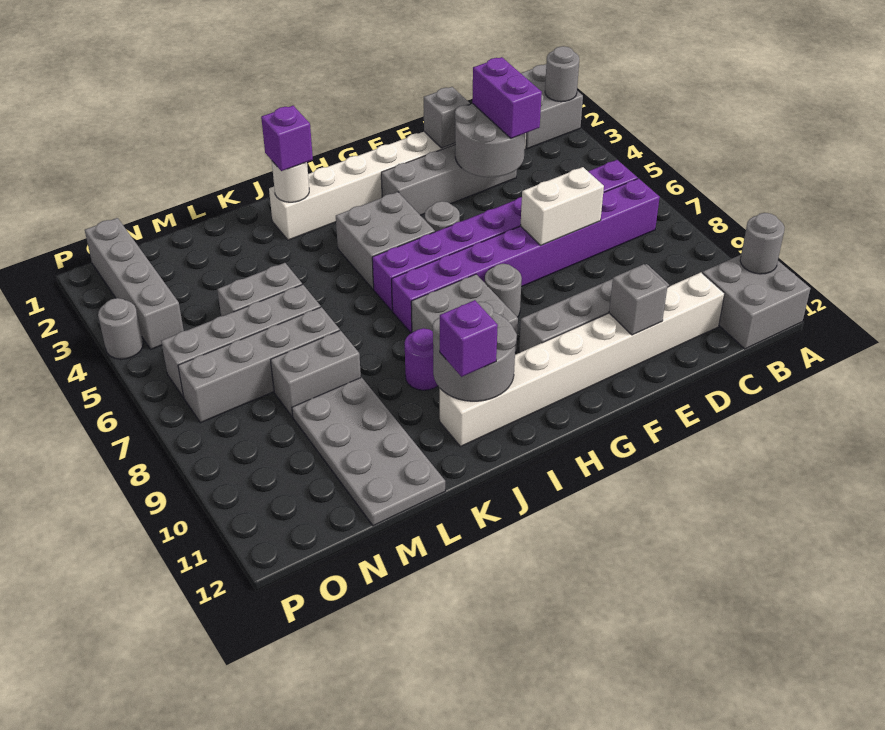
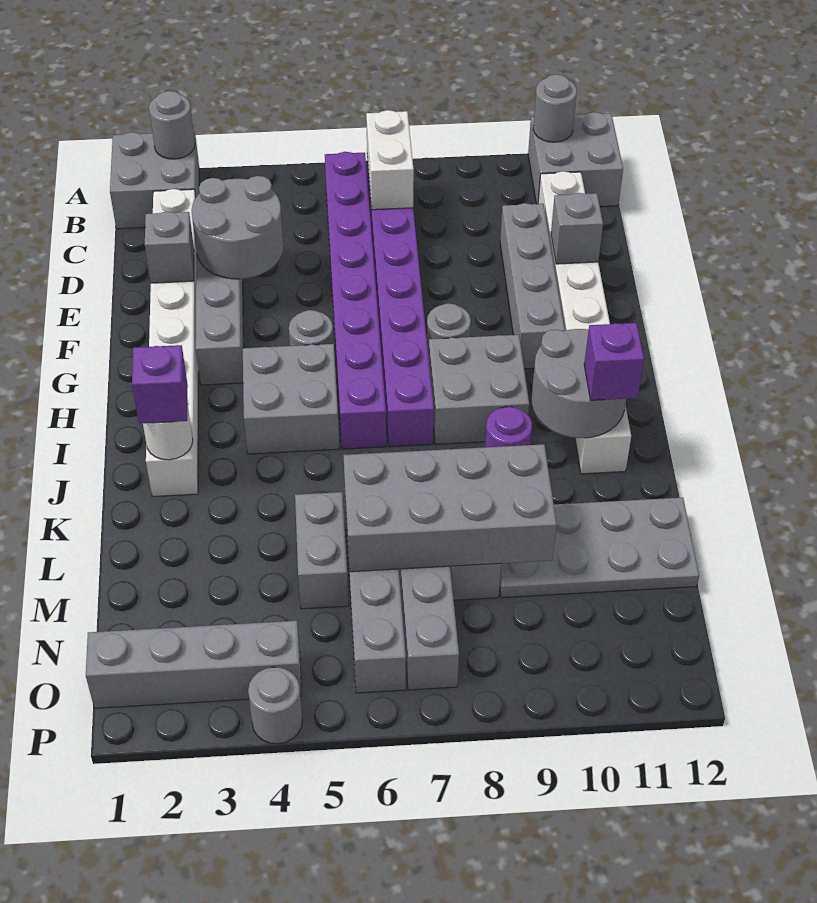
purple 1x2 brick [472,57,542,138] -> none
white 1x2 brick [521,167,604,245] -> white 1x2 brick moved to [366,110,414,210]
none -> grey 2x4 brick [343,444,557,572]

